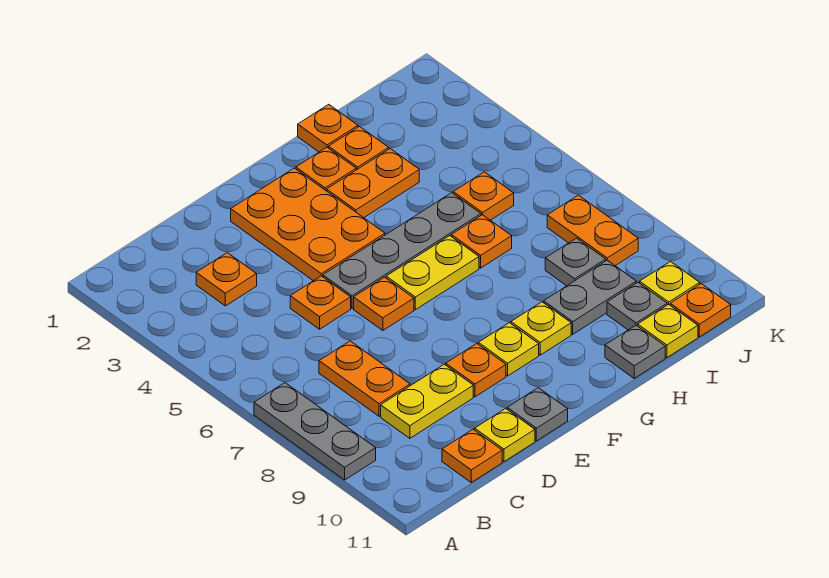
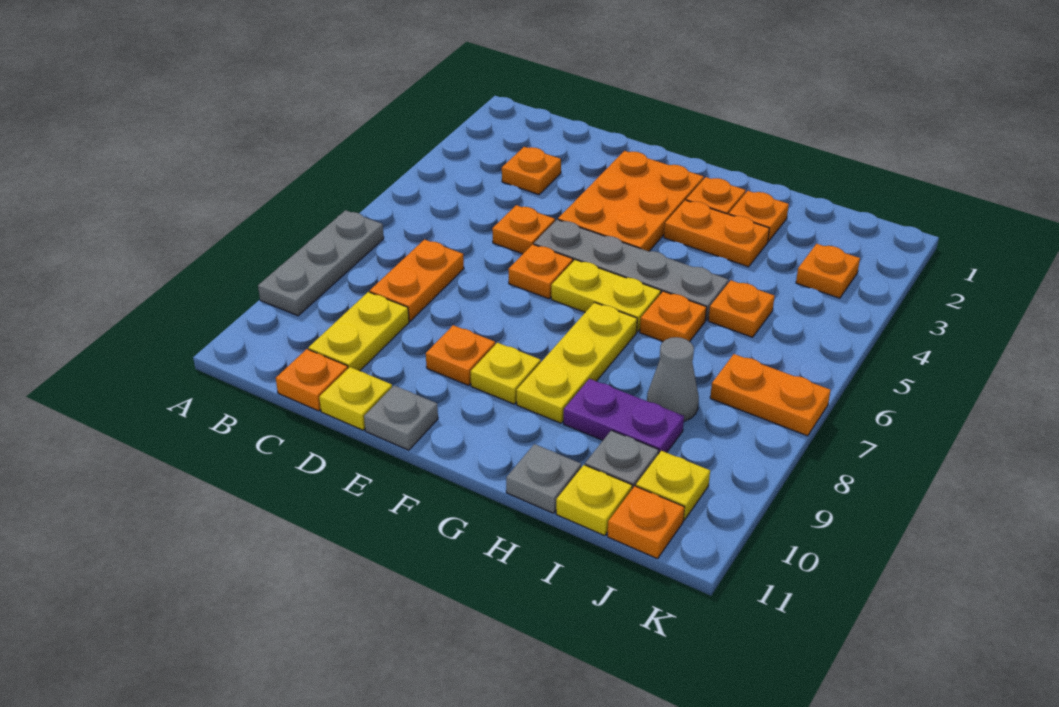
yellow 1x2 plate [381,364,473,438] -> yellow 1x2 plate turned to [308,292,409,371]
yellow 1x1 plate [511,302,571,355] -> yellow 1x3 plate [517,302,637,423]
orange 1x1 plate [298,104,358,152] -> orange 1x1 plate moved to [796,244,860,298]
grey 1x2 plate [544,260,636,334] -> purple 1x2 plate [564,379,684,453]
grey 1x1 plate [545,238,606,286] -> grey 1x1 cone [647,337,699,421]
orange 1x2 plate [547,195,638,266] -> orange 1x2 plate turned to [710,354,831,436]

